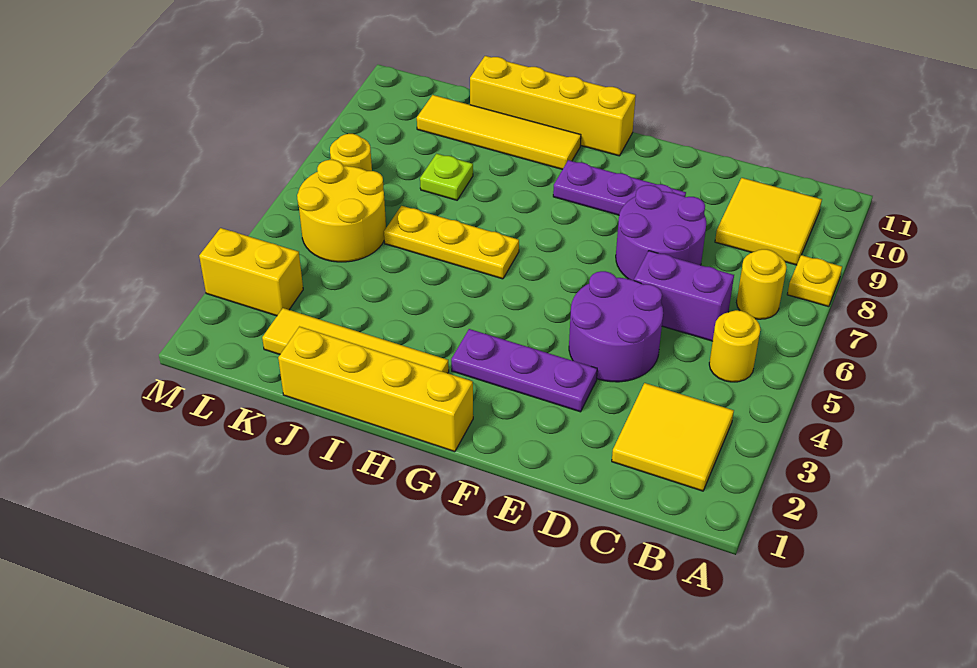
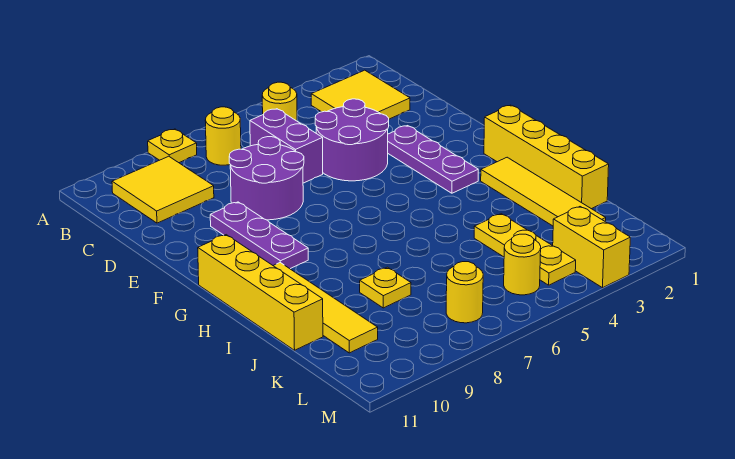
yellow 1x3 plate [384,206,519,279] -> yellow 1x3 plate moved to [474,214,576,285]
lime 1x1 plate [420,154,473,200] -> yellow 1x1 plate [360,267,411,308]
yellow 2x2 round brick [297,160,386,262] -> yellow 1x1 round brick [504,234,541,295]

